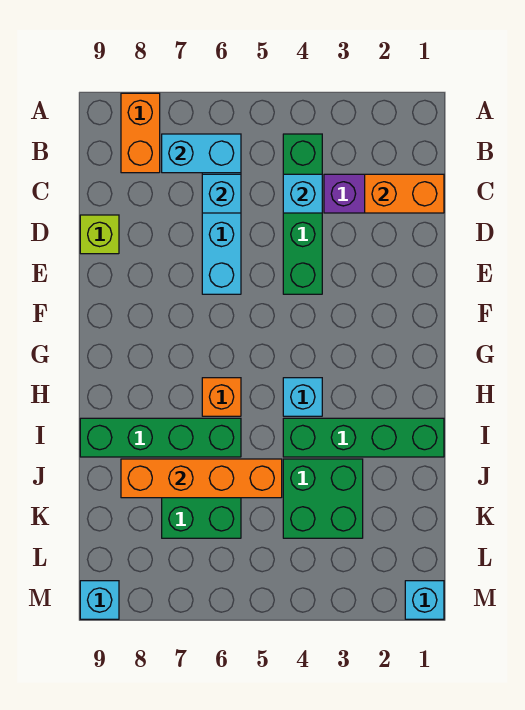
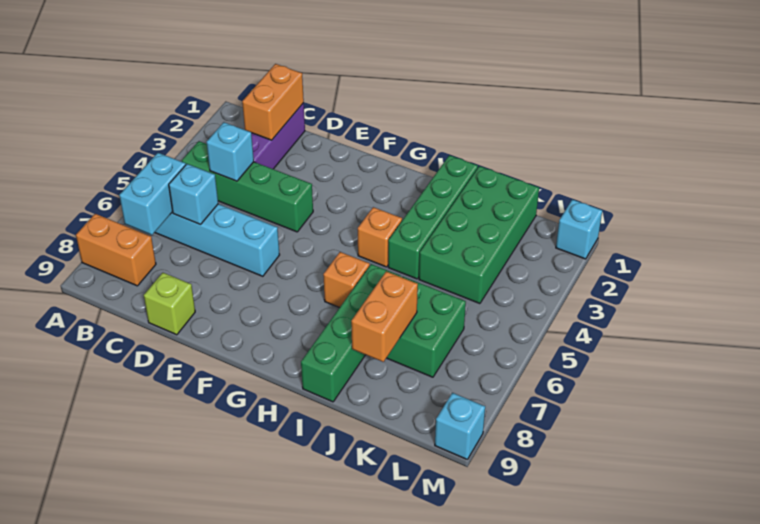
cyan 1x1 brick [283,378,322,416] -> orange 1x1 brick [358,207,402,267]
green 2x2 brick [283,459,363,538] -> green 2x4 brick [419,166,539,304]
orange 1x4 brick [121,459,282,498] -> orange 1x2 brick [351,271,418,362]

